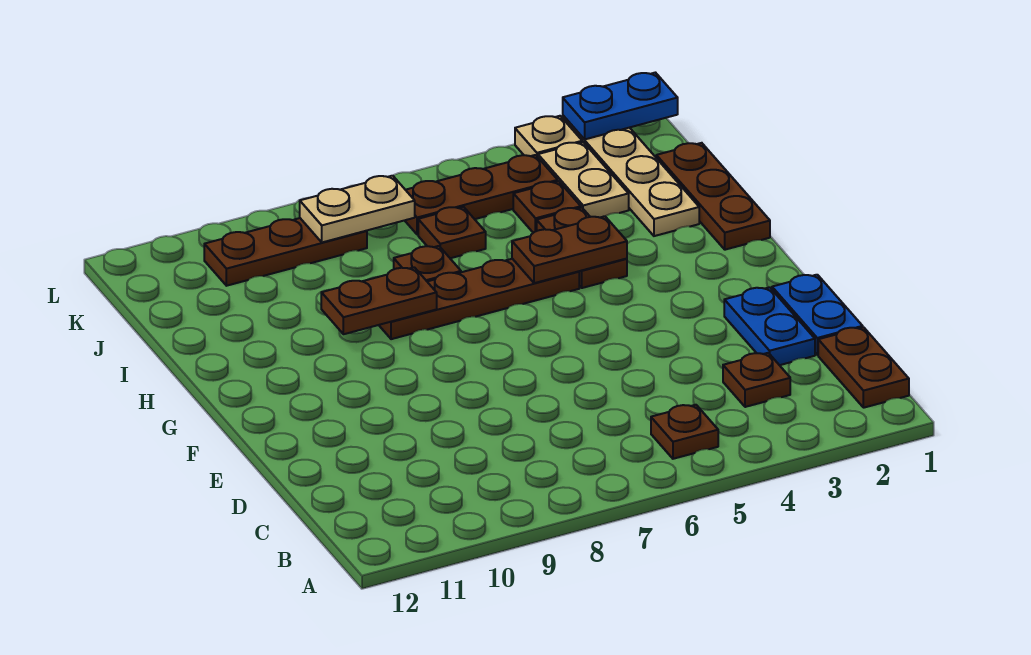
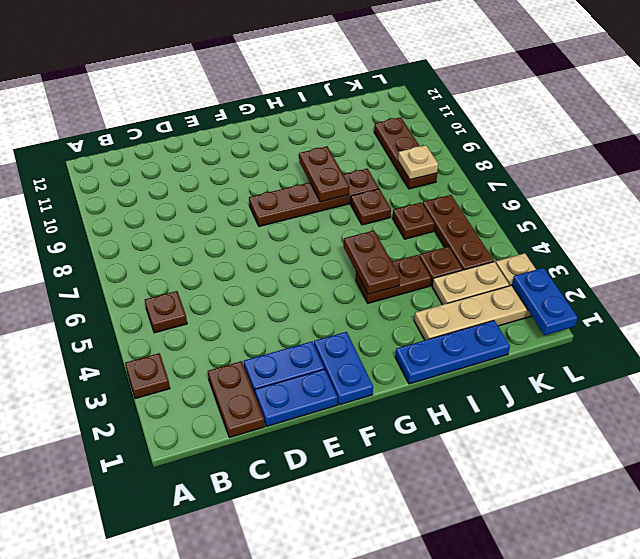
brown 1x2 plate [818,327,909,408] -> brown 1x2 plate turned to [208,361,265,438]
brown 1x1 plate [723,353,790,407] -> brown 1x1 plate moved to [125,353,170,399]
none -> blue 1x2 plate [314,332,373,405]
brown 1x3 plate [656,143,770,250] -> blue 1x3 plate [395,321,510,384]
brown 1x4 plate [379,259,579,339] -> brown 1x4 plate turned to [249,169,379,226]
tan 1x2 plate [300,176,415,242] -> tan 1x1 plate [398,145,438,180]

